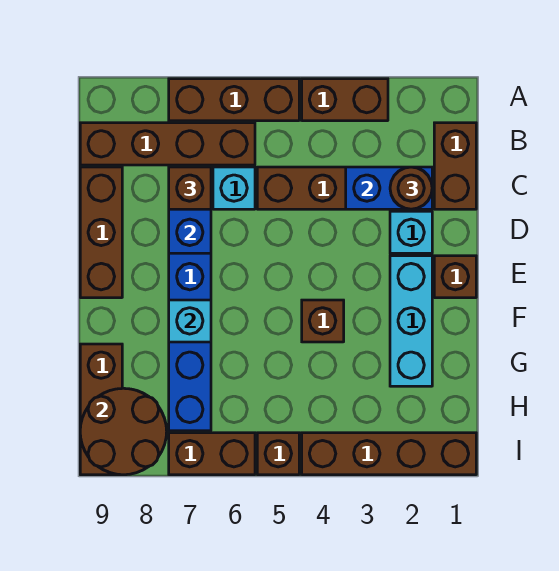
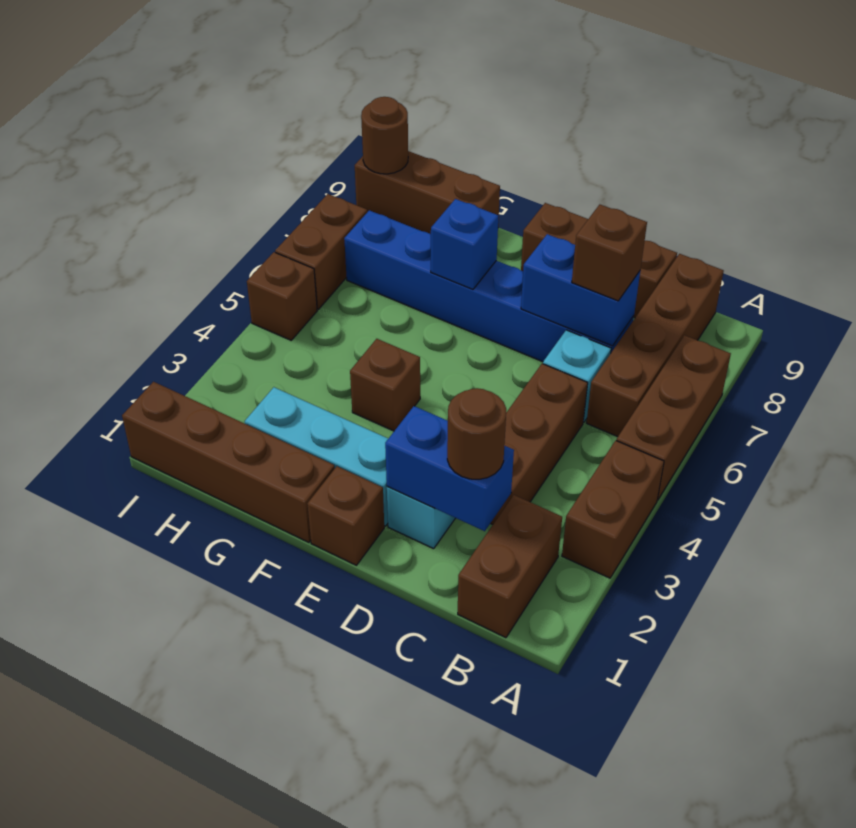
brown 1x2 brick [434,123,476,209] -> brown 1x2 brick turned to [458,495,562,638]
blue 1x2 brick [346,167,432,209] -> blue 1x2 brick turned to [385,406,514,531]
cyan 1x1 brick [169,300,211,342] -> blue 1x1 brick [431,199,499,289]
brown 2x2 round brick [80,388,167,475] -> brown 1x1 round brick [361,97,408,174]
brown 1x4 brick [302,433,476,475] -> brown 1x4 brick turned to [122,382,335,542]

